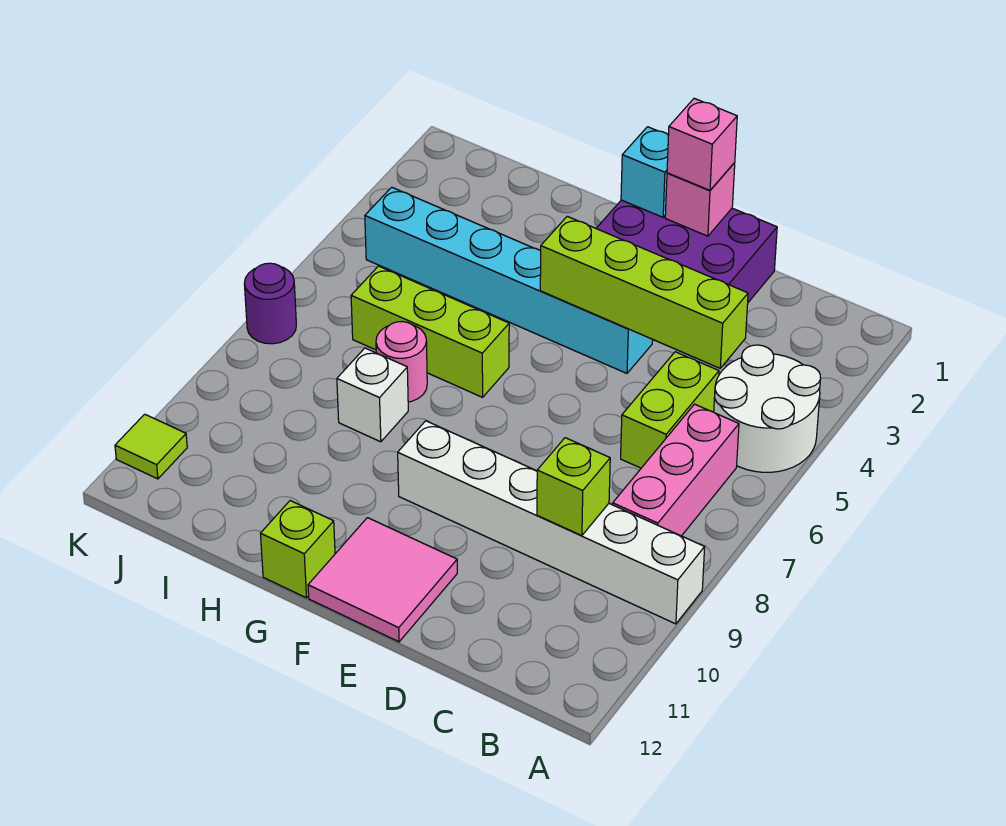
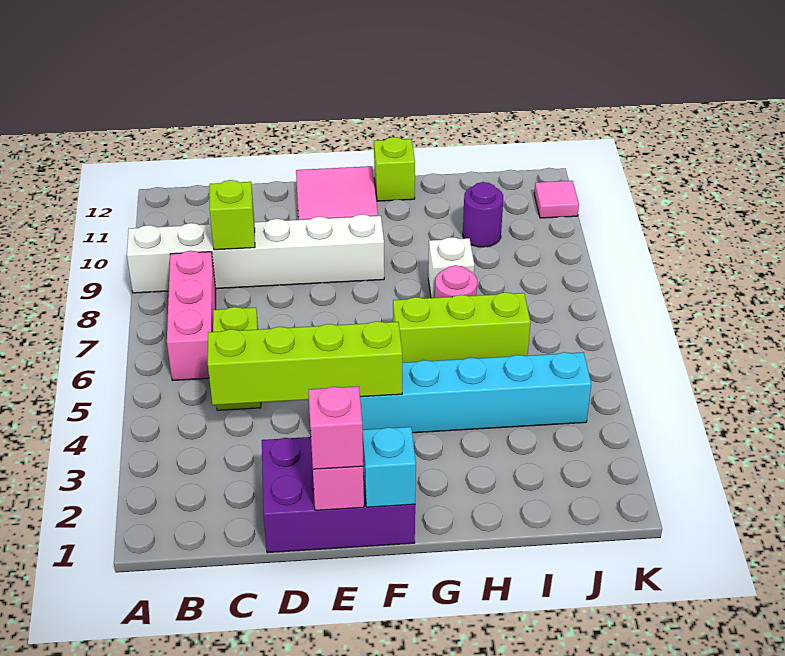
white 2x2 round brick [714,345,821,472] -> none
purple 1x1 round brick [244,263,296,344] -> purple 1x1 round brick moved to [463,182,503,247]
lime 1x1 tile [115,414,187,479] -> pink 1x1 tile [534,181,579,218]

